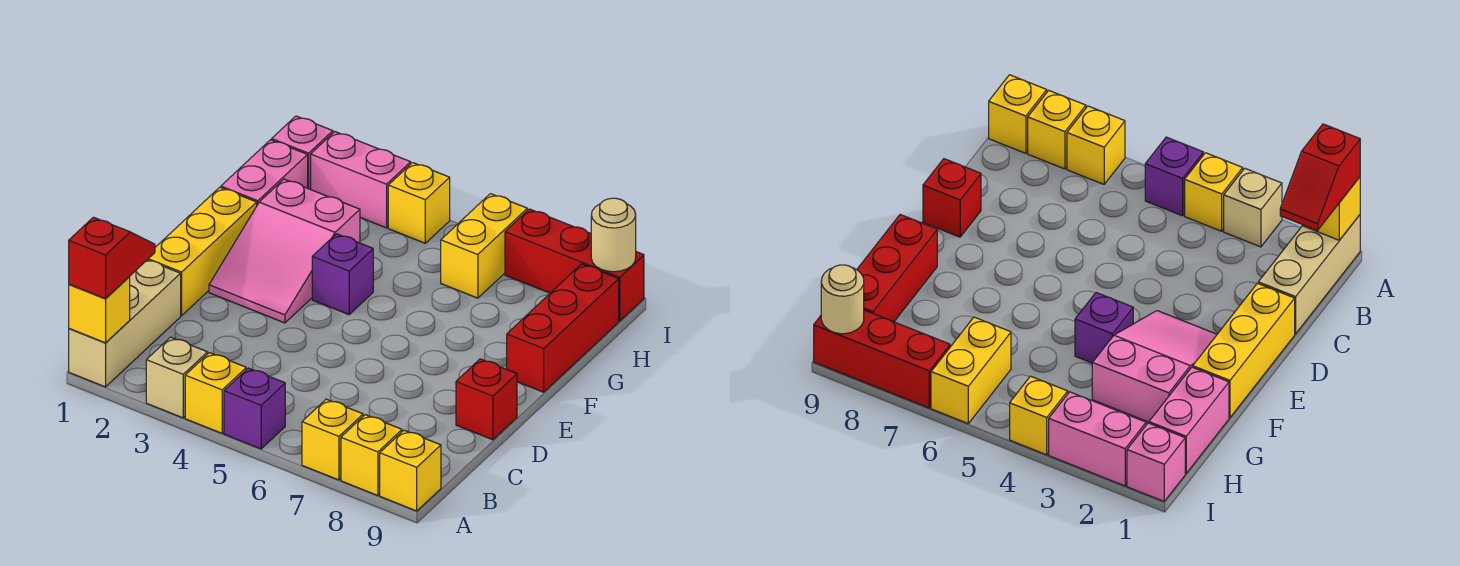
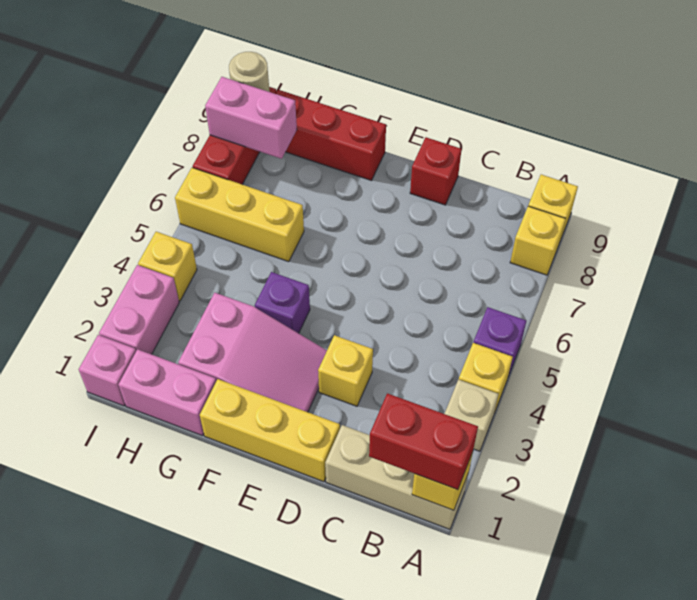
red 1x2 slope [69,217,155,299] -> red 1x2 brick [369,393,478,490]
yellow 1x1 brick [302,399,363,480] -> yellow 1x1 brick moved to [318,335,373,406]
yellow 1x2 brick [441,194,527,298] -> yellow 1x3 brick [175,168,304,262]
none -> pink 1x2 brick [205,77,297,159]

